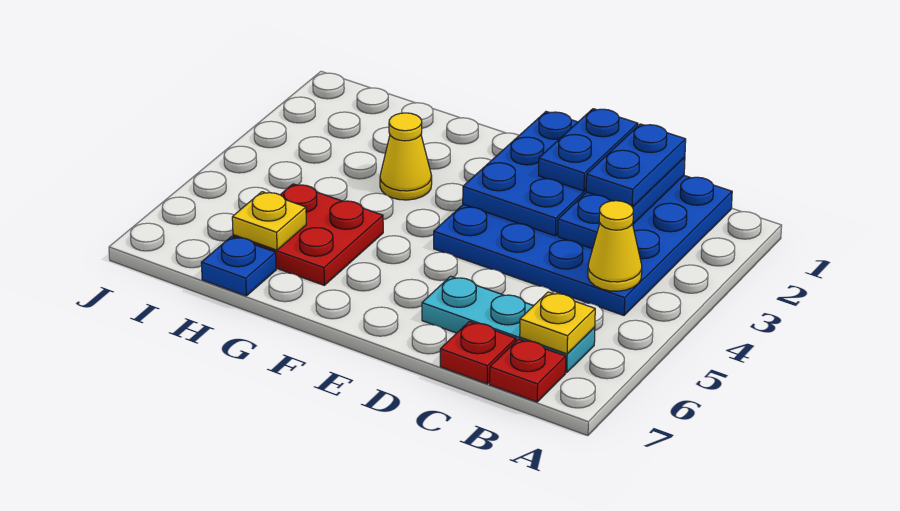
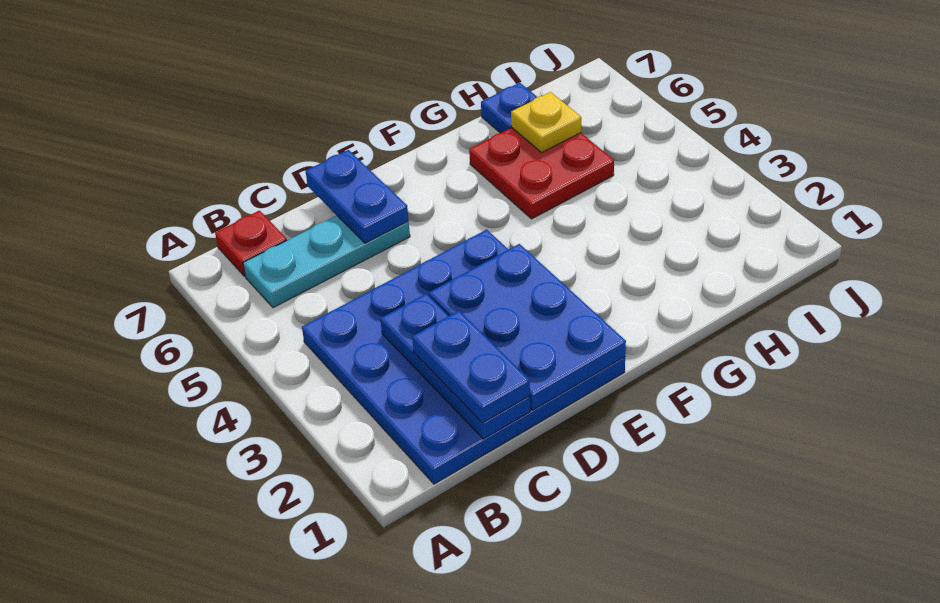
yellow 1x1 cone [588,201,642,291] -> none
yellow 1x1 plate [520,292,595,354] -> none
red 1x1 plate [440,322,516,384] -> none
blue 1x2 plate [539,109,638,191] -> blue 1x2 plate moved to [306,150,409,243]
yellow 1x1 cone [380,113,432,200] -> none

